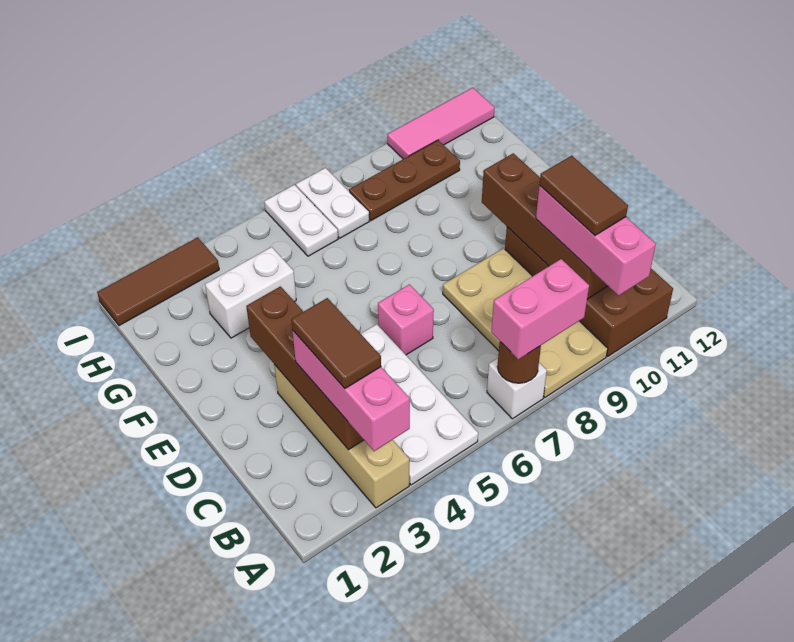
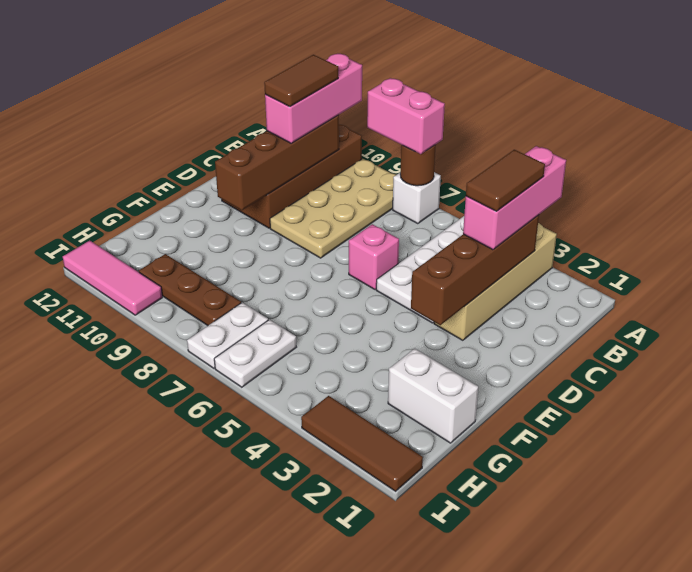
white 1x2 brick [205,247,296,338] -> white 1x2 brick moved to [388,348,478,443]

